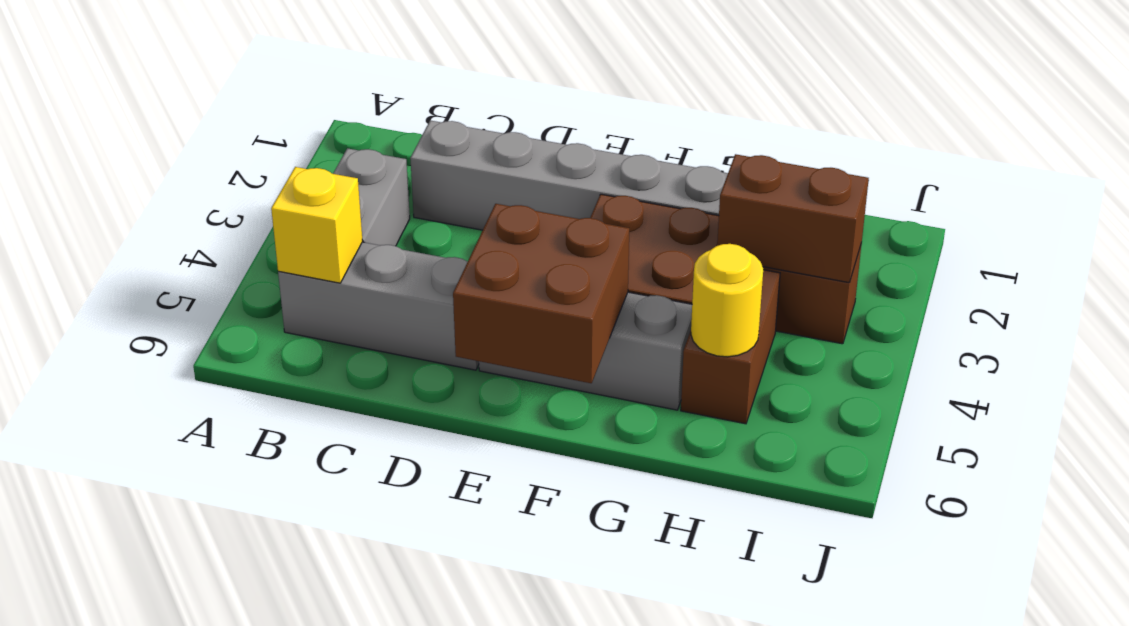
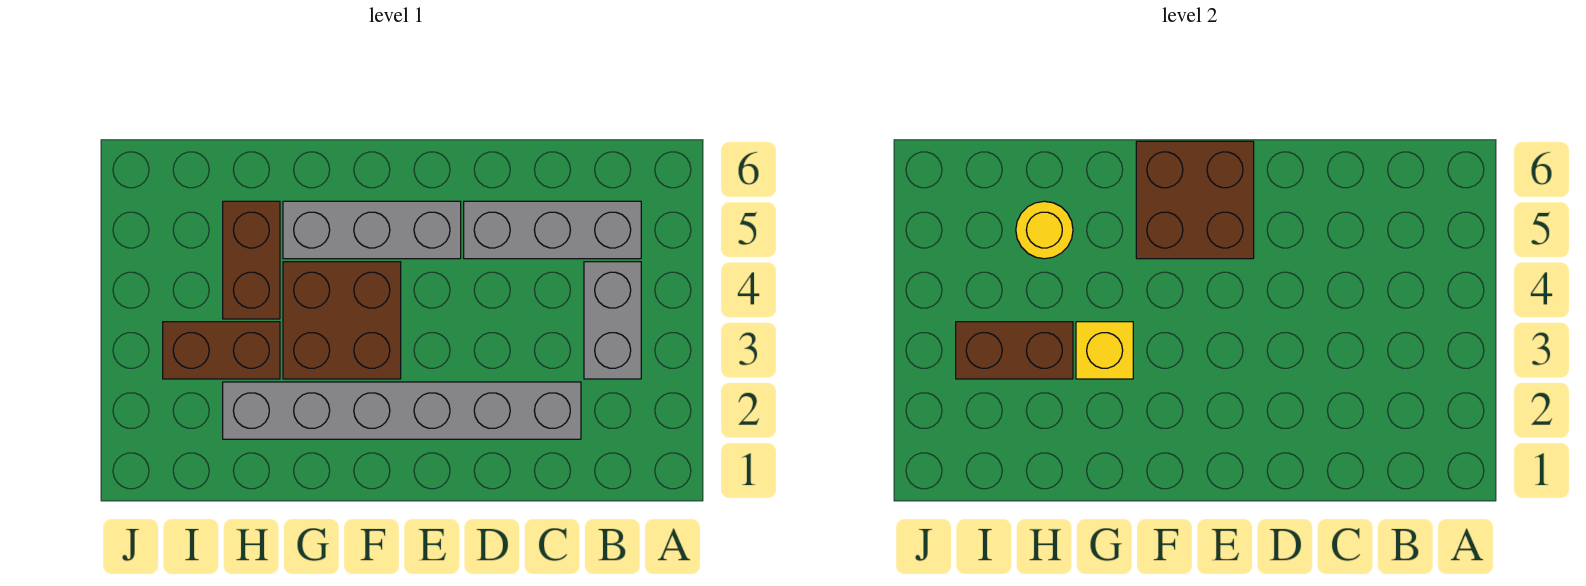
yellow 1x1 brick [271,167,363,283] -> yellow 1x1 brick moved to [1076,322,1133,379]

